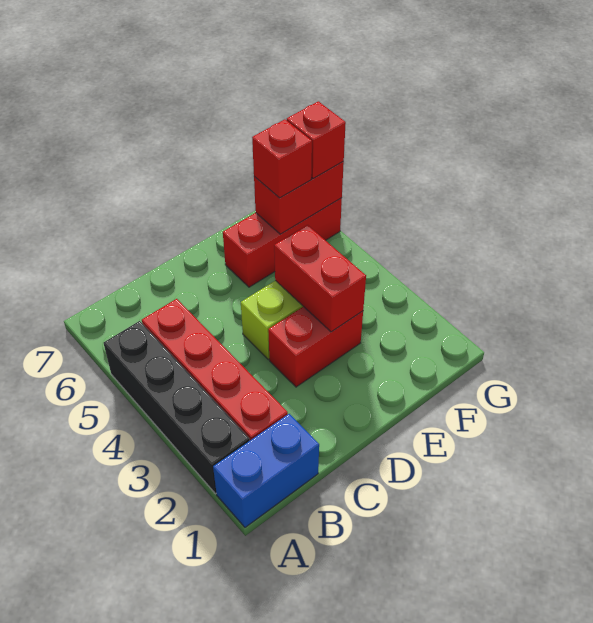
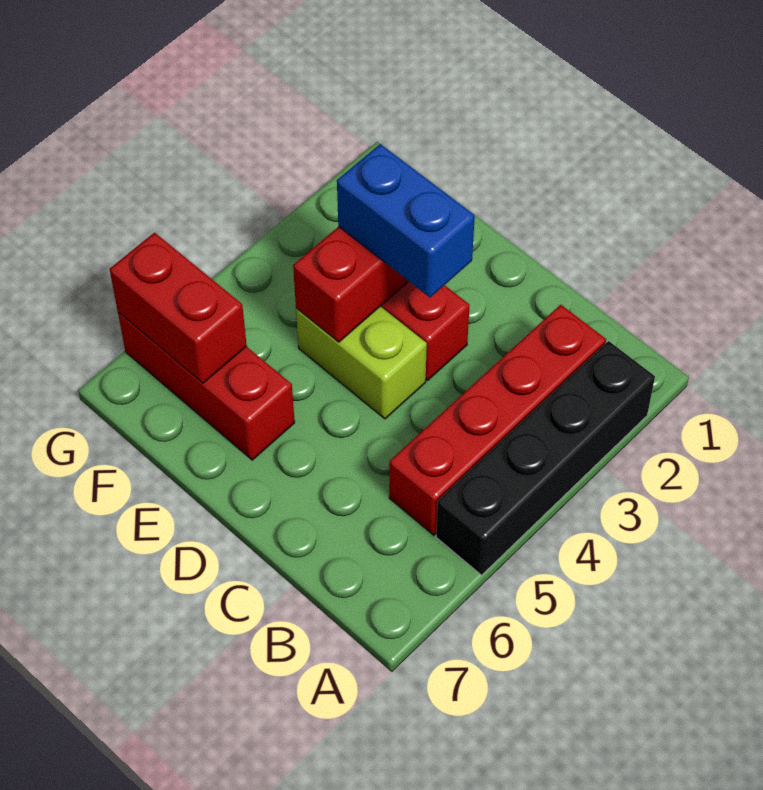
blue 1x2 brick [213,414,319,527] -> blue 1x2 brick moved to [337,144,475,297]
red 1x1 brick [252,119,312,198] -> none
red 1x1 brick [287,101,346,179] -> none

